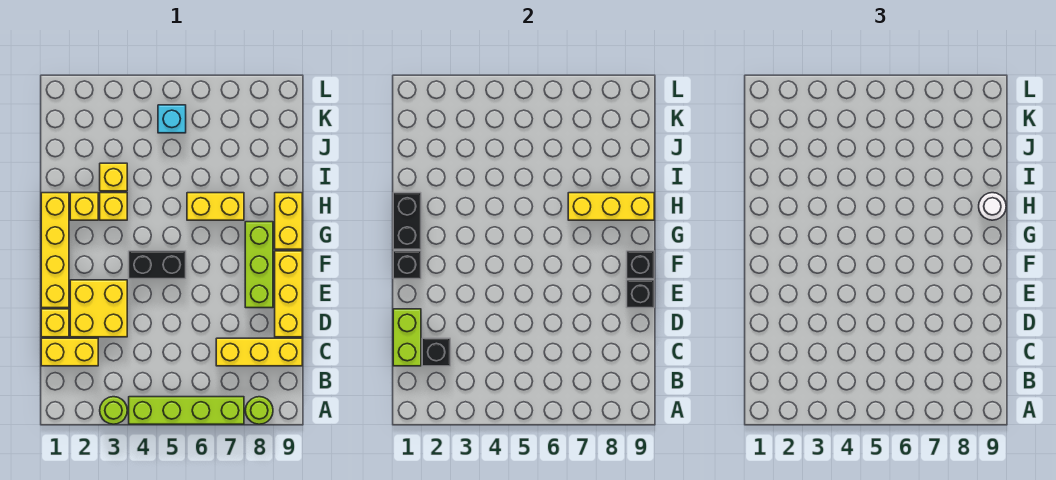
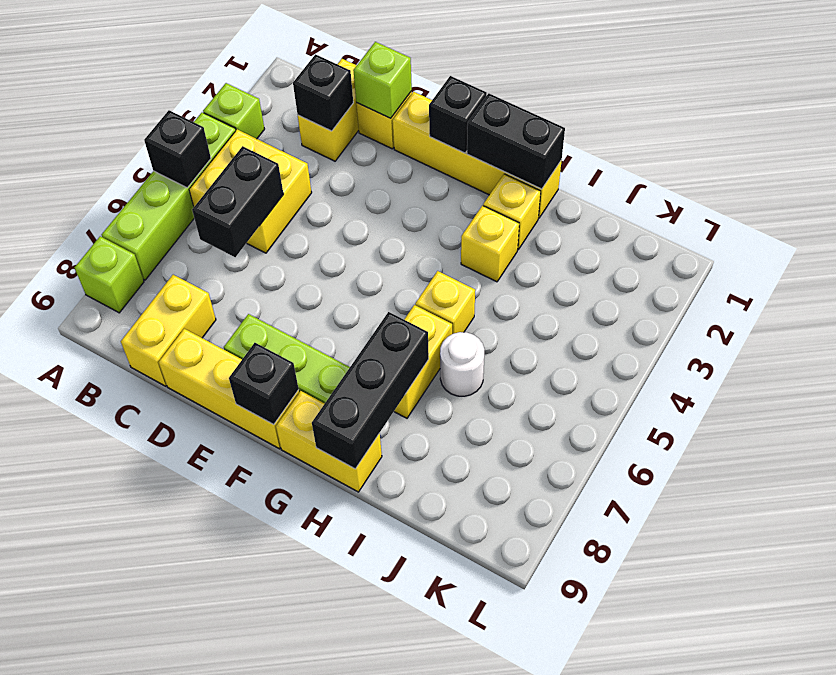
lime 1x1 round brick [100,397,127,424] -> lime 1x1 brick [203,83,264,139]
lime 1x1 round brick [245,397,273,424] -> lime 1x1 brick [75,236,144,313]
lime 1x2 brick [393,309,421,366] -> lime 1x1 brick [353,42,412,118]
yellow 1x3 brick [216,338,302,366] -> yellow 1x2 brick [121,275,216,386]
yellow 2x2 brick [70,280,127,337] -> yellow 2x2 brick moved to [189,129,312,253]
black 1x1 brick [627,280,654,308] -> black 1x1 brick moved to [144,110,211,188]
black 1x2 brick [129,251,186,279] -> black 1x2 brick moved to [192,146,284,257]
yellow 1x3 brick [568,193,654,220] -> black 1x3 brick [312,312,429,469]
white 1x1 round brick [979,193,1006,220] -> white 1x1 round brick moved to [440,332,484,396]
yellow 1x1 brick [100,163,127,191] -> yellow 1x1 brick moved to [415,271,475,334]
cyan 1x1 brick [158,105,186,133] -> none

